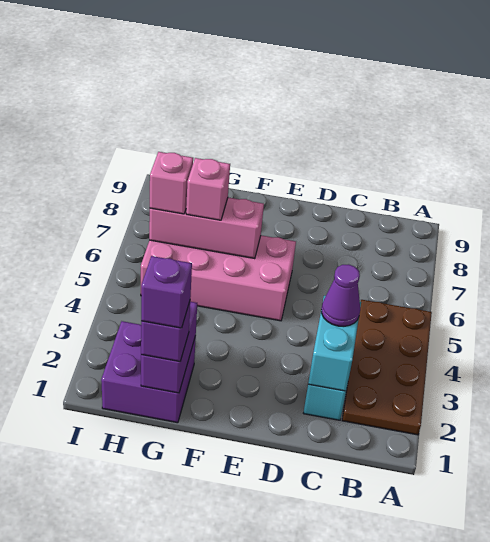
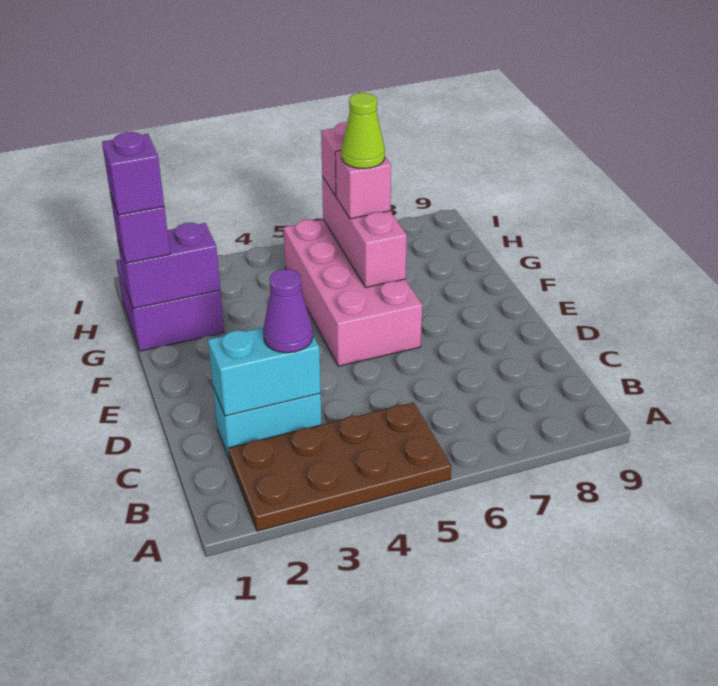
none -> lime 1x1 cone [341,93,385,169]

